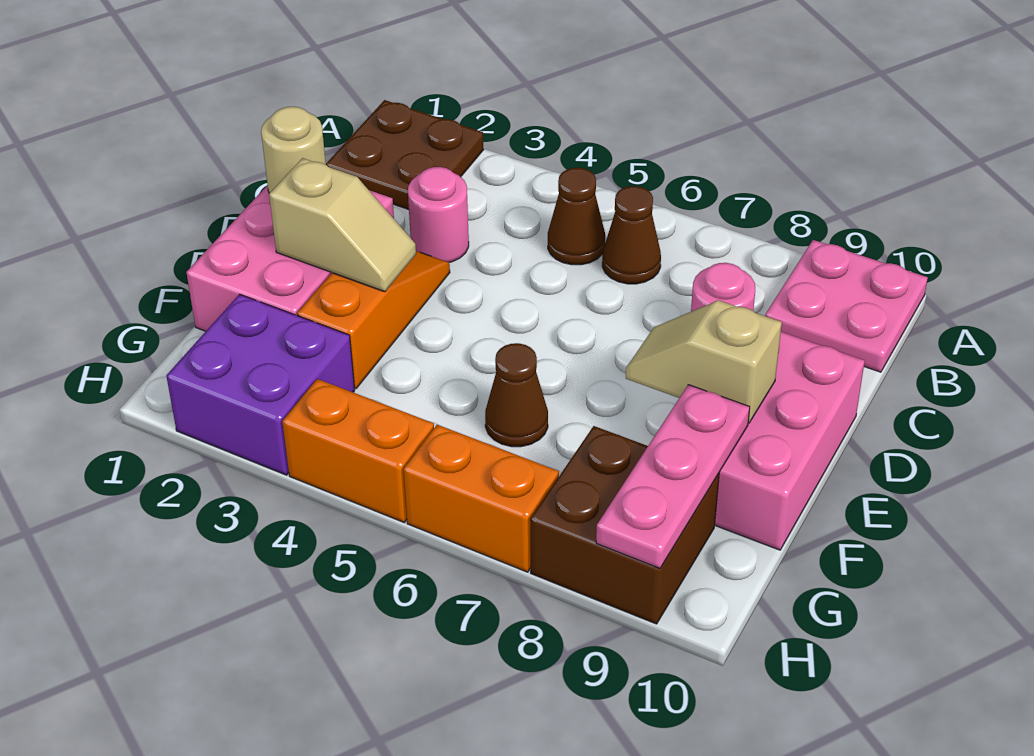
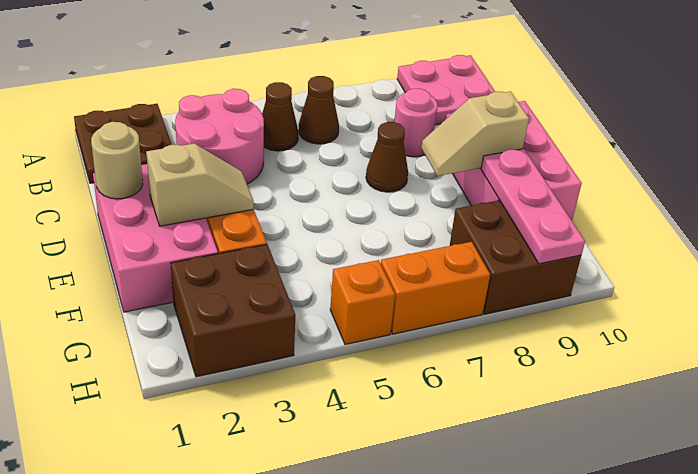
pink 1x1 round brick [408,167,469,262] -> pink 2x2 round brick [175,89,264,184]
brown 1x1 cone [485,343,548,447] -> brown 1x1 cone moved to [366,122,408,192]
purple 2x2 brick [166,294,355,475] -> brown 2x2 brick [171,245,295,377]
orange 1x2 brick [282,379,434,523] -> orange 1x1 brick [330,260,395,344]

